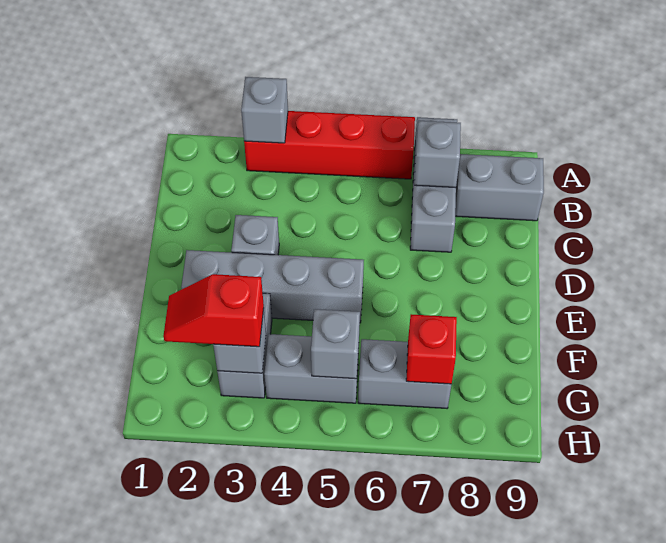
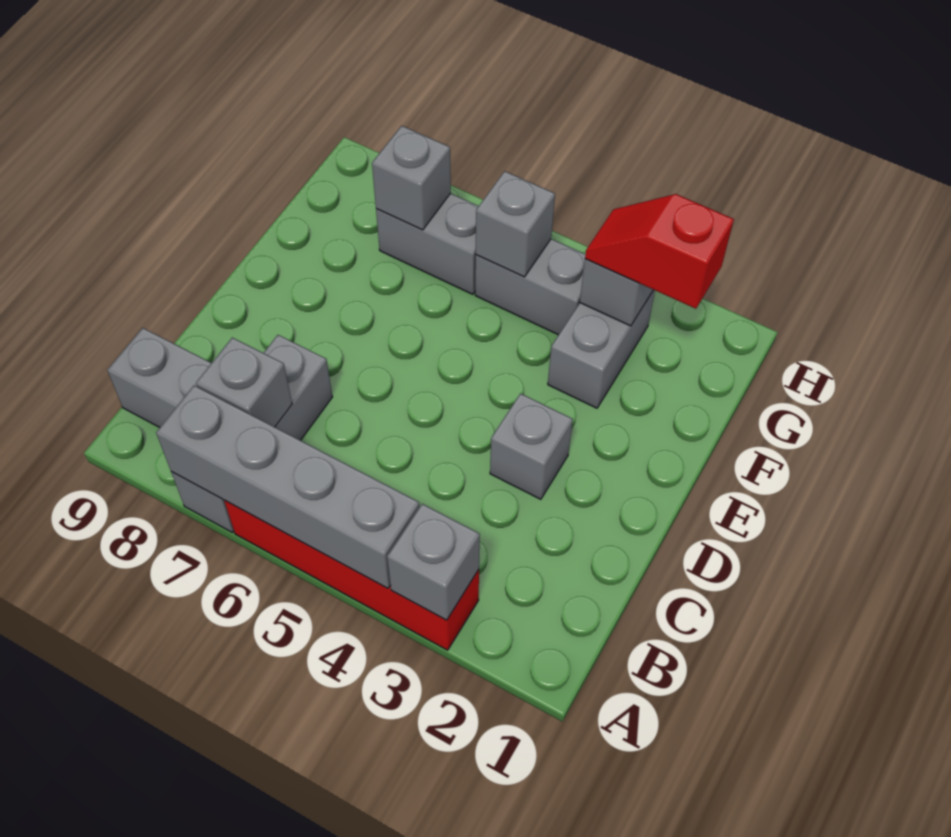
grey 1x4 brick [181,250,364,323] -> grey 1x4 brick moved to [156,385,420,588]
red 1x2 slope [163,274,264,347] -> red 1x2 slope turned to [585,194,734,309]
red 1x1 brick [406,314,457,384] -> grey 1x1 brick [372,126,451,230]

